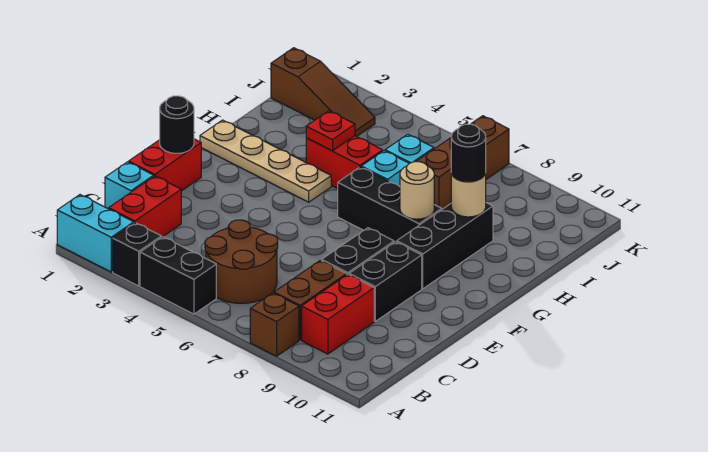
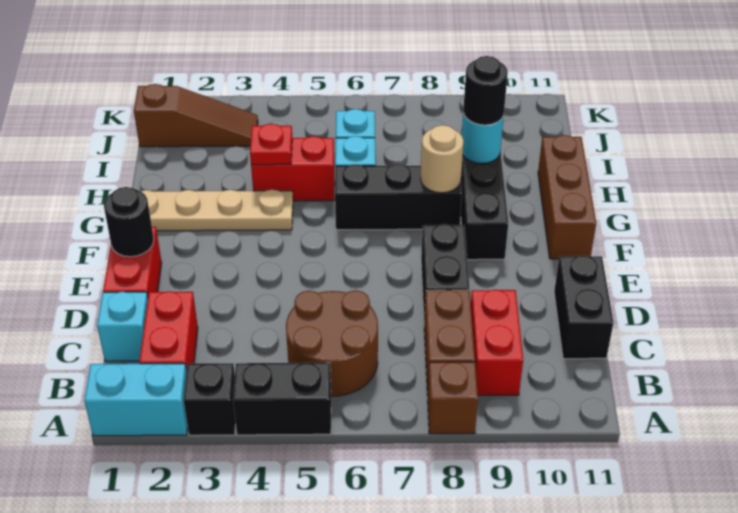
black 1x2 brick [349,242,422,321] -> black 1x2 brick moved to [554,256,613,359]
tan 1x1 round brick [451,173,486,217] -> cyan 1x1 round brick [462,113,504,163]
brown 1x3 brick [416,116,509,209] -> brown 1x3 brick moved to [538,135,596,259]

